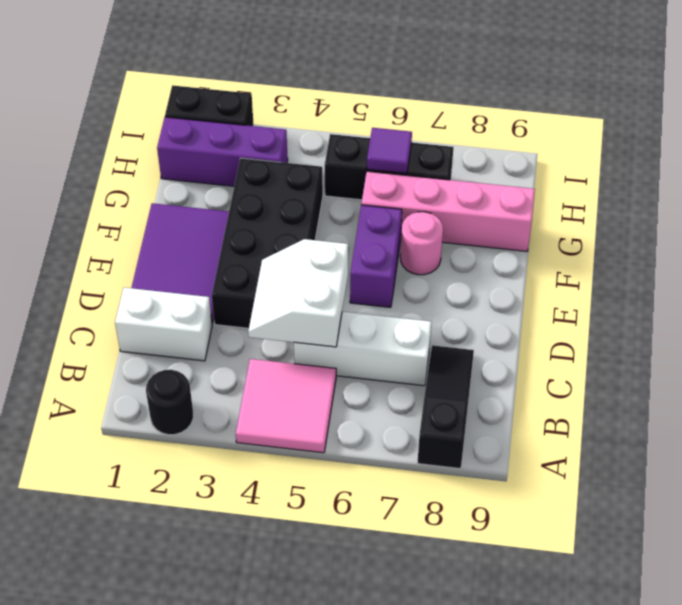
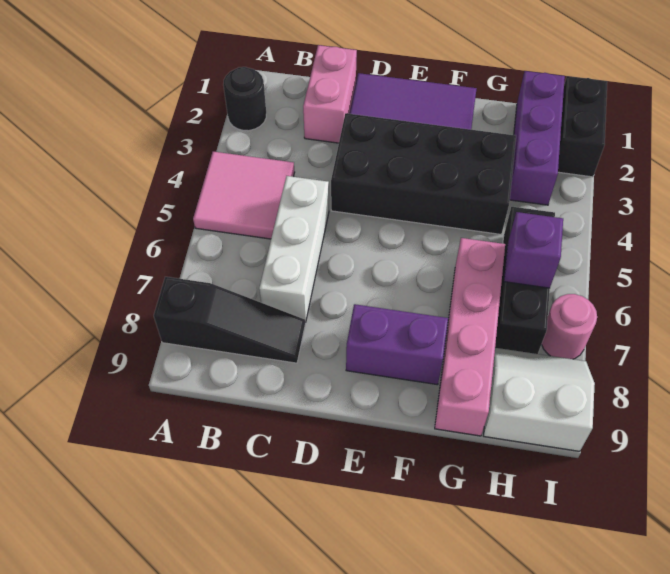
white 1x2 brick [115,288,212,361] -> pink 1x2 brick [303,45,357,143]
white 2x2 slope [248,239,348,347] -> white 2x2 slope moved to [484,348,595,451]
purple 1x2 brick [350,205,402,307] -> purple 1x2 brick moved to [346,304,448,385]
pink 1x1 round brick [400,212,443,275] -> pink 1x1 round brick moved to [541,294,597,359]
purple 1x1 tile [367,128,412,174] -> purple 1x1 brick [504,212,563,288]

